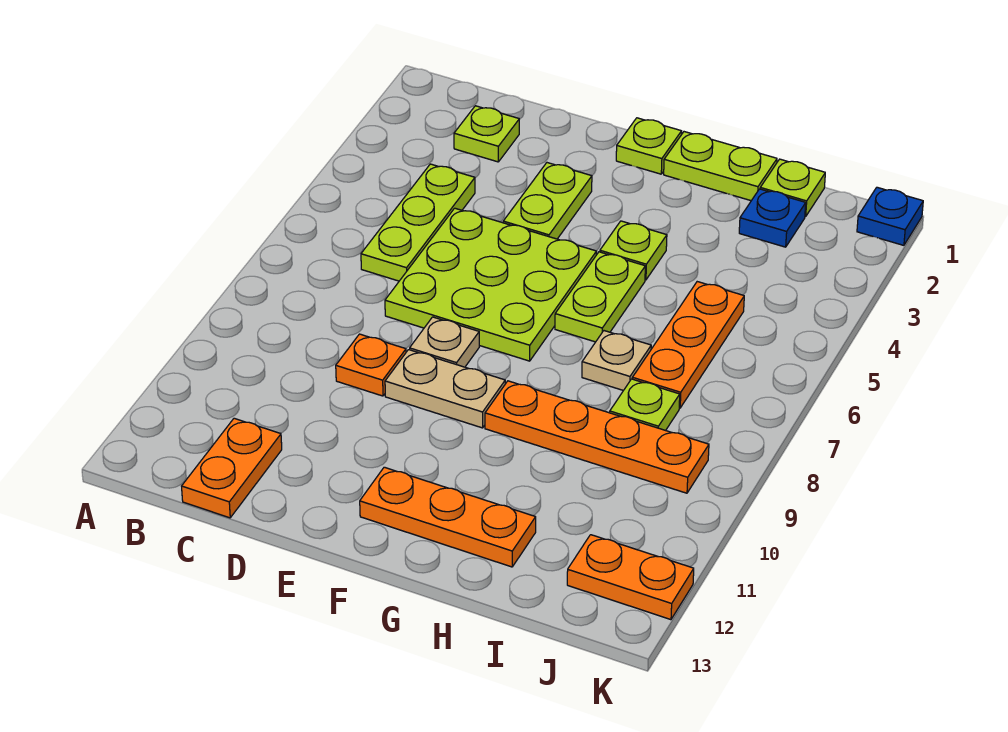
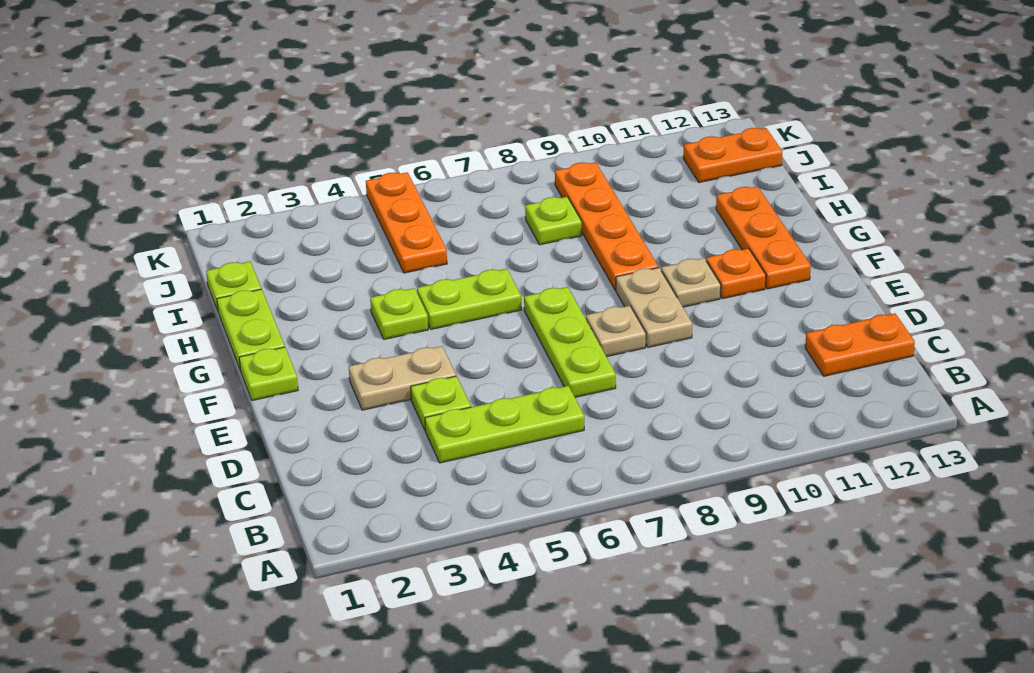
lime 1x1 plate [454,106,519,162] -> lime 1x1 plate moved to [411,376,471,431]
lime 3x3 plate [385,208,597,361] -> lime 1x3 plate [524,287,616,397]
orange 1x1 plate [336,334,406,396] -> orange 1x1 plate moved to [706,249,766,299]
lime 1x2 plate [503,163,592,239] -> tan 1x2 plate [349,346,456,410]
tan 1x1 plate [582,331,651,390] -> tan 1x1 plate moved to [661,258,721,307]
blue 1x1 plate [739,189,806,247] -> none
orange 1x3 plate [632,282,744,408] -> orange 1x3 plate turned to [366,172,447,273]
orange 1x2 plate [567,535,694,620] -> orange 1x2 plate turned to [684,128,782,183]
blue 1x1 plate [857,187,923,245] -> none

